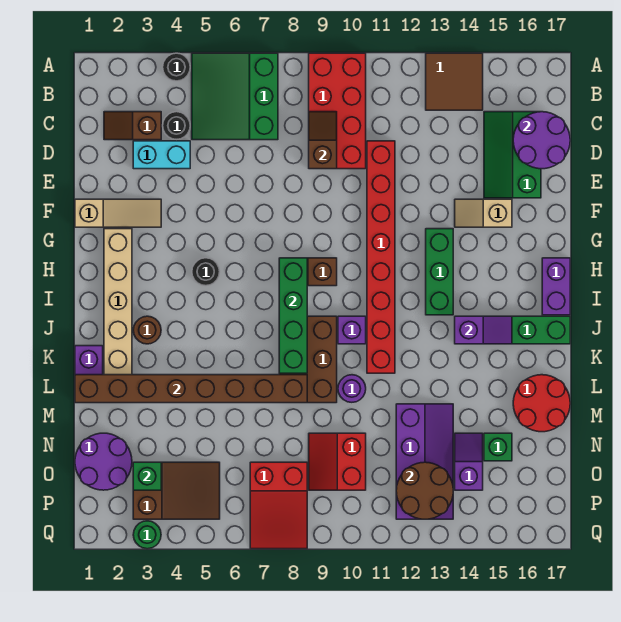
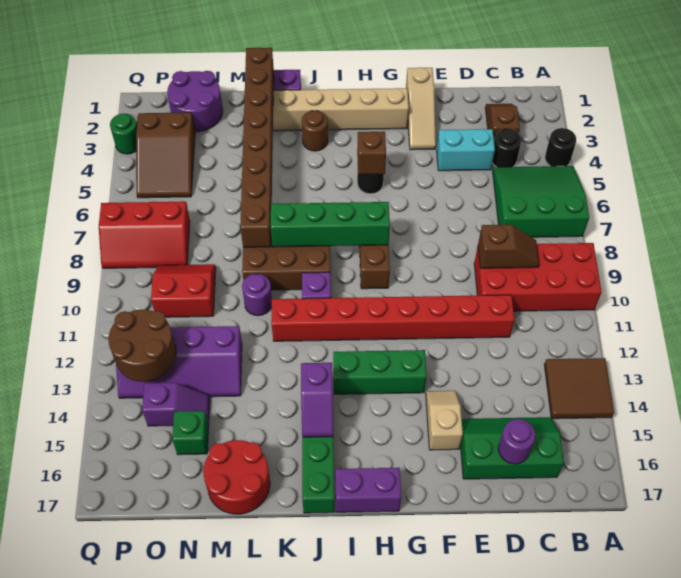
purple 2x2 round brick [513,112,570,169] -> purple 1x1 round brick [498,419,535,464]
cyan 1x2 brick [133,141,190,169] -> cyan 1x2 brick turned to [437,129,495,171]
none -> brown 1x1 brick [357,132,386,174]
green 1x1 brick [133,462,161,490] -> none
red 2x3 slope [250,462,307,549] -> red 2x3 slope turned to [99,202,190,268]

